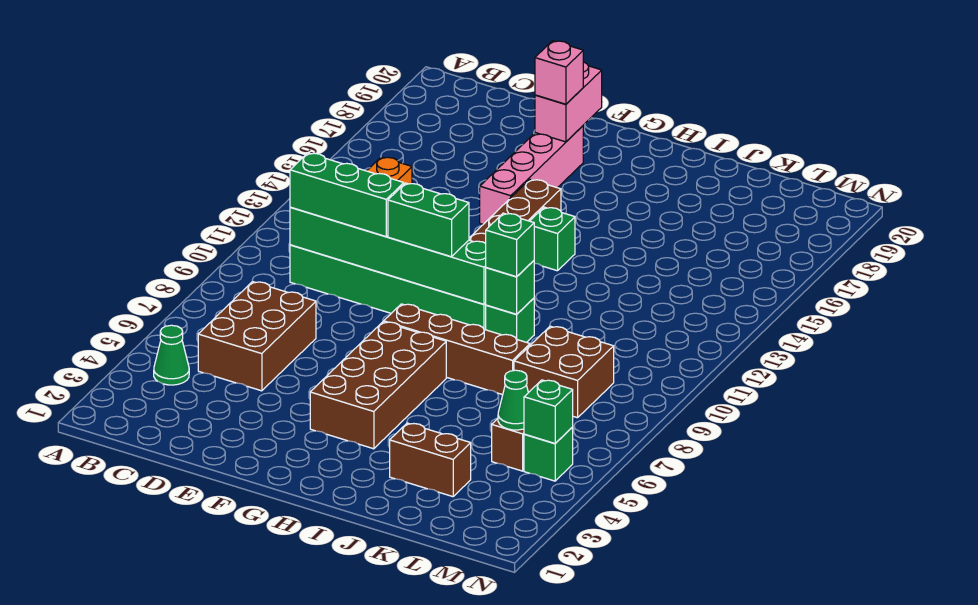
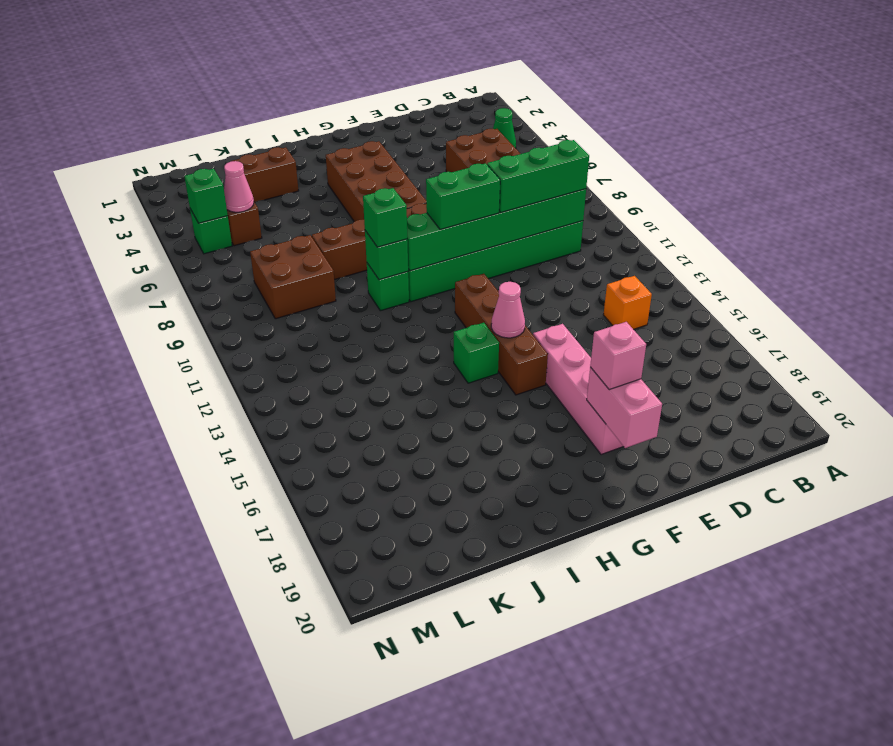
none -> pink 1x1 cone [491,282,525,338]
green 1x1 cone [498,370,528,430] -> pink 1x1 cone [224,161,254,212]

